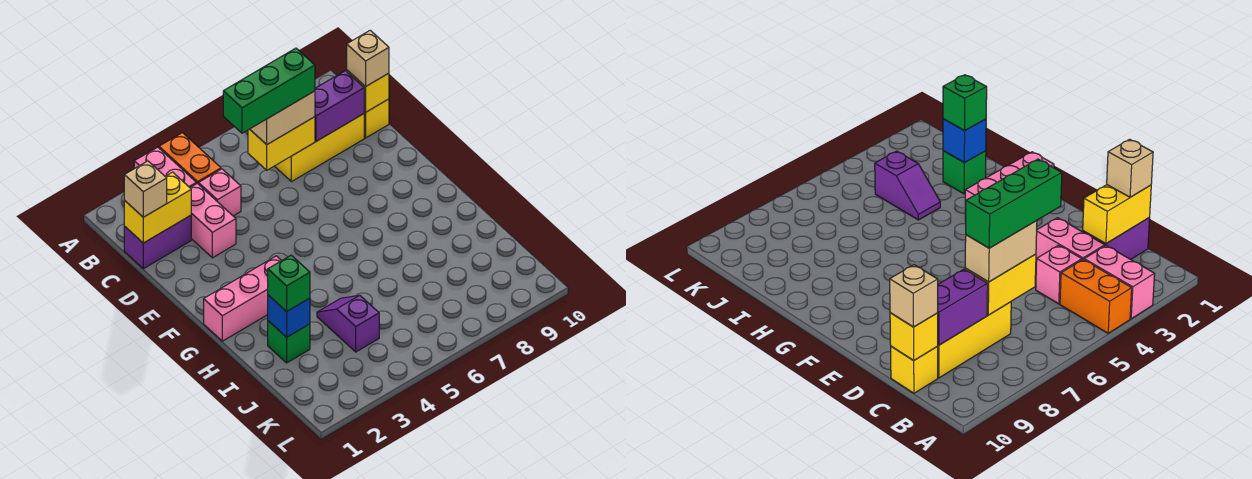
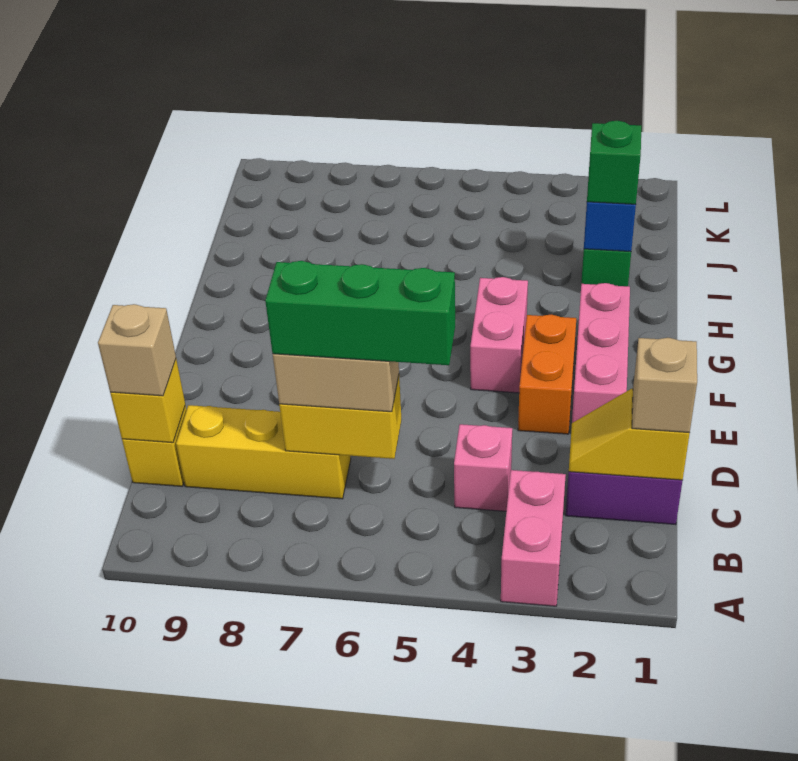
orange 1x2 brick [159,133,221,184] -> orange 1x2 brick moved to [518,314,576,434]
yellow 1x2 brick [124,172,191,243] -> yellow 1x2 slope [569,389,690,480]
pink 1x2 brick [190,183,236,258] -> pink 1x2 brick moved to [470,277,528,393]
purple 1x2 brick [315,71,364,141] -> none
pink 1x3 brick [204,256,282,341] -> pink 1x3 brick turned to [572,283,630,423]
purple 1x2 slope [317,295,379,352] -> none

